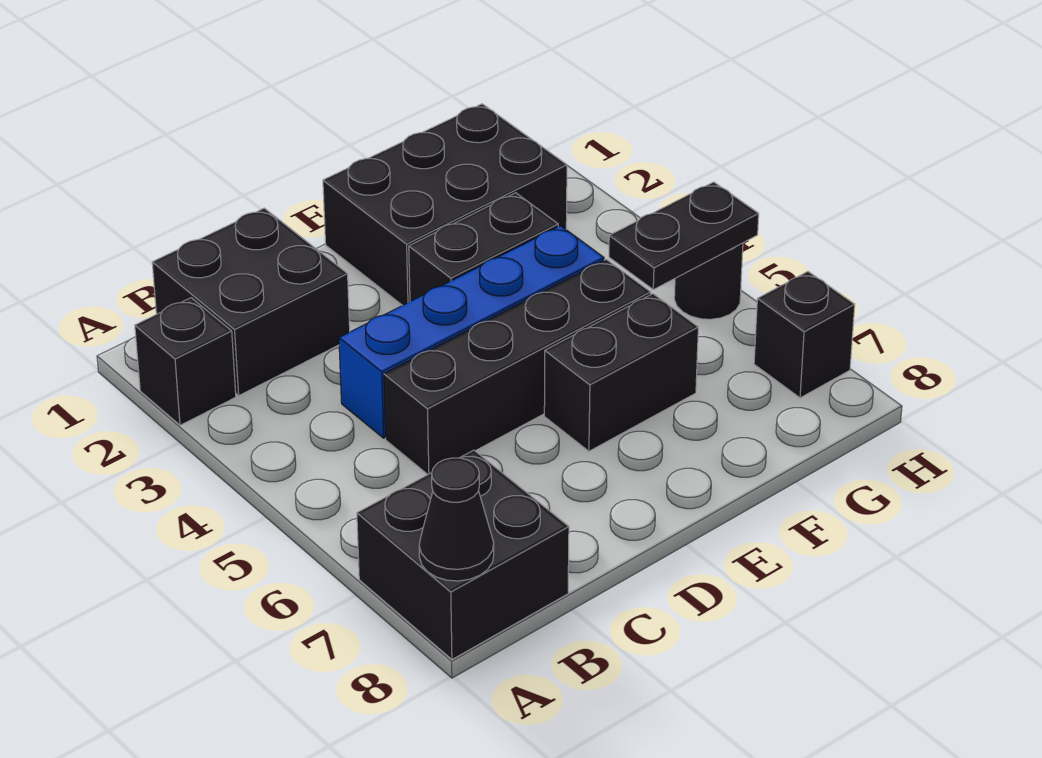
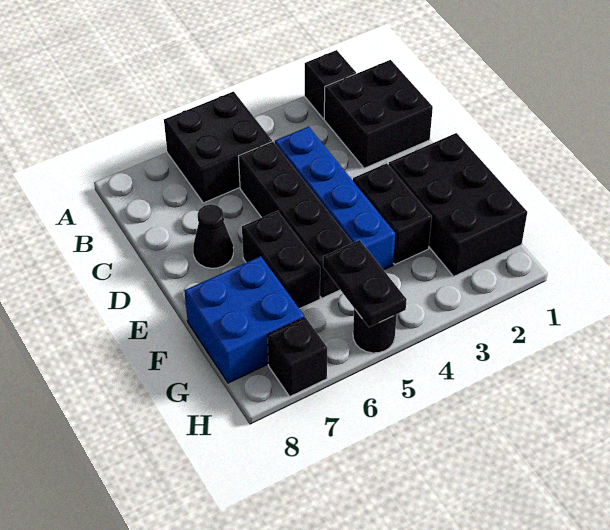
black 2x2 brick [357,450,569,659] -> black 2x2 brick moved to [164,92,272,203]
black 1x1 cone [419,458,494,581] -> black 1x1 cone moved to [193,204,233,268]
none -> blue 2x2 brick [184,256,304,383]

